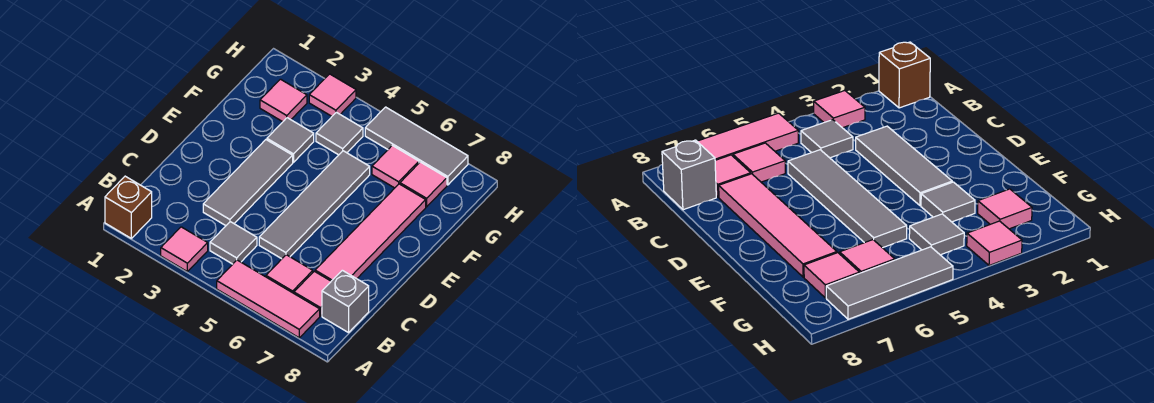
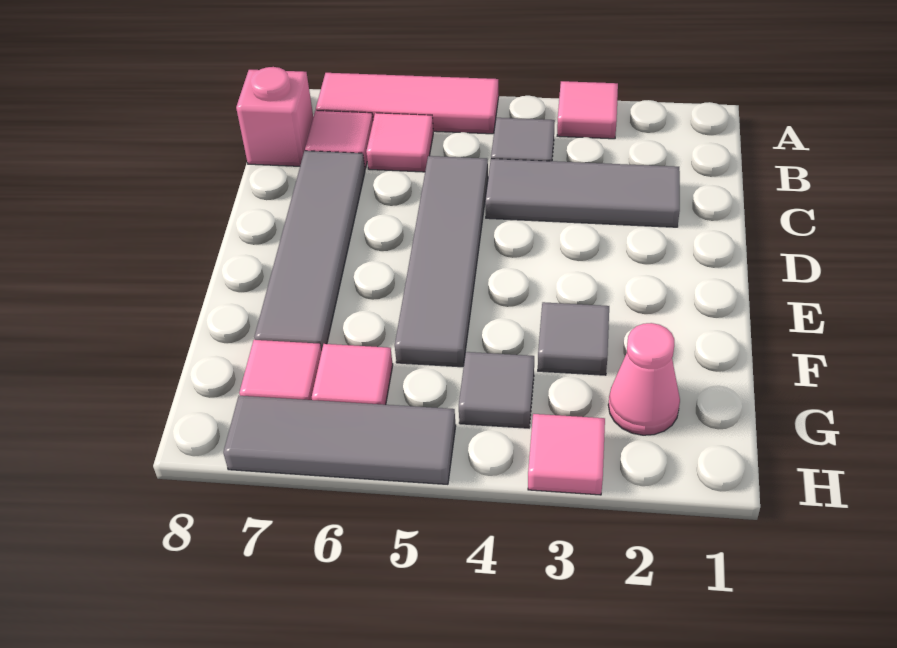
brown 1x1 brick [105,176,152,238] -> none
grey 1x1 brick [322,270,369,333] -> pink 1x1 brick [236,67,313,166]
grey 1x3 tile [203,140,293,226] -> grey 1x3 tile turned to [485,159,680,227]
pink 1x4 tile [315,184,426,281] -> grey 1x4 tile [254,151,365,351]
pink 1x1 tile [260,79,307,122] -> pink 1x1 cone [608,323,680,435]

